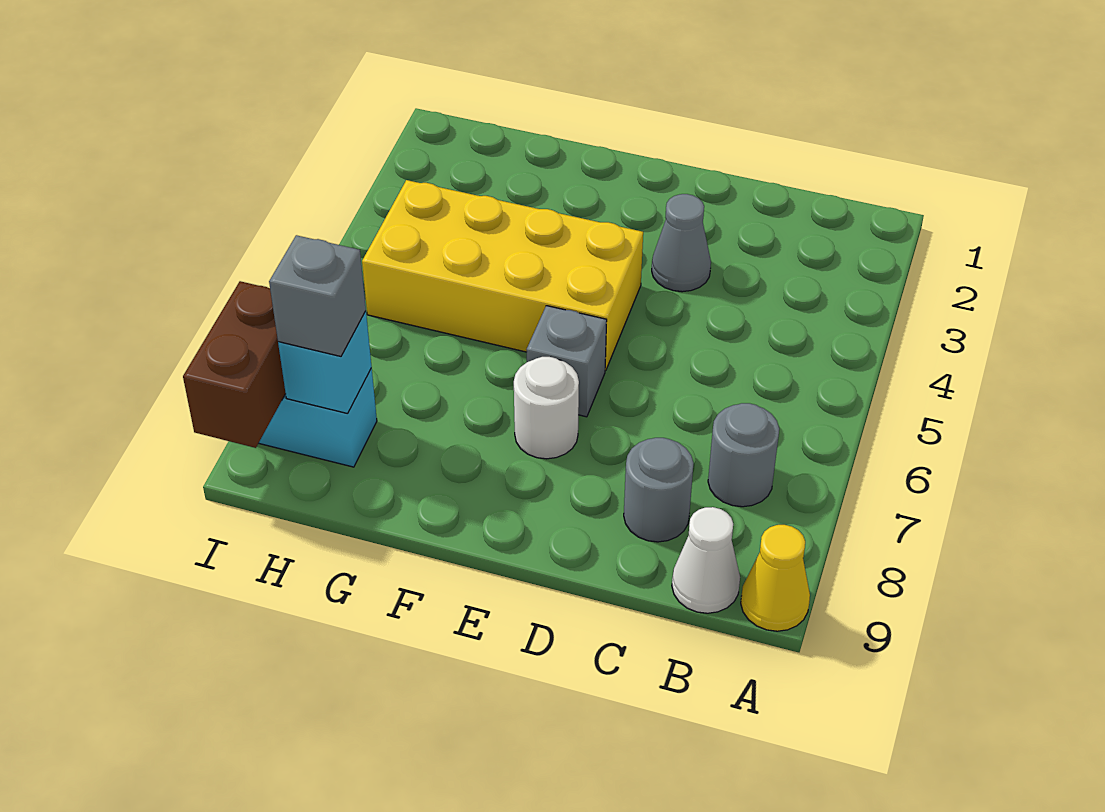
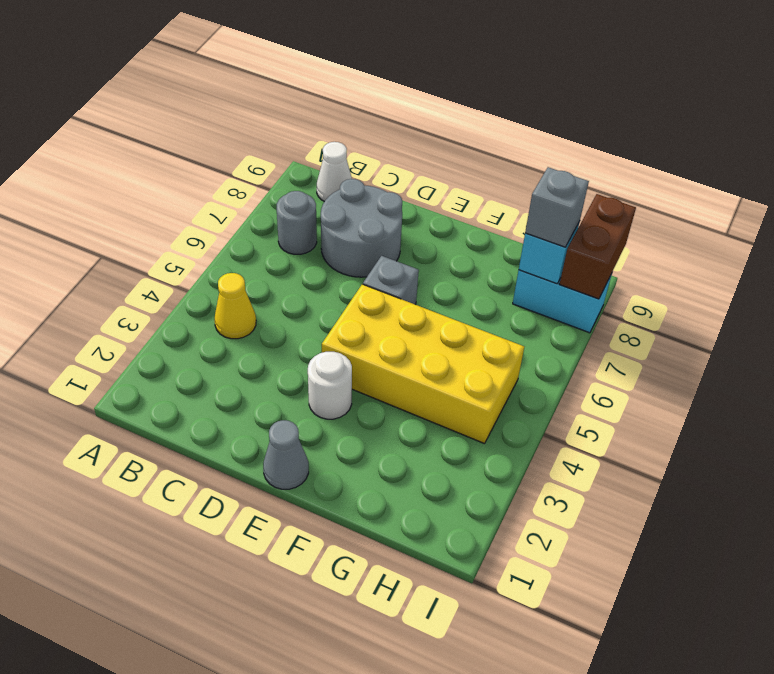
yellow 1x1 cone [741,525,810,631] -> yellow 1x1 cone moved to [214,273,256,339]
grey 1x1 round brick [624,438,694,542] -> grey 2x2 round brick [321,179,402,277]
grey 1x1 cone [652,194,711,292] -> grey 1x1 cone moved to [263,420,309,489]
white 1x1 round brick [514,357,579,459] -> white 1x1 round brick moved to [308,352,352,419]

